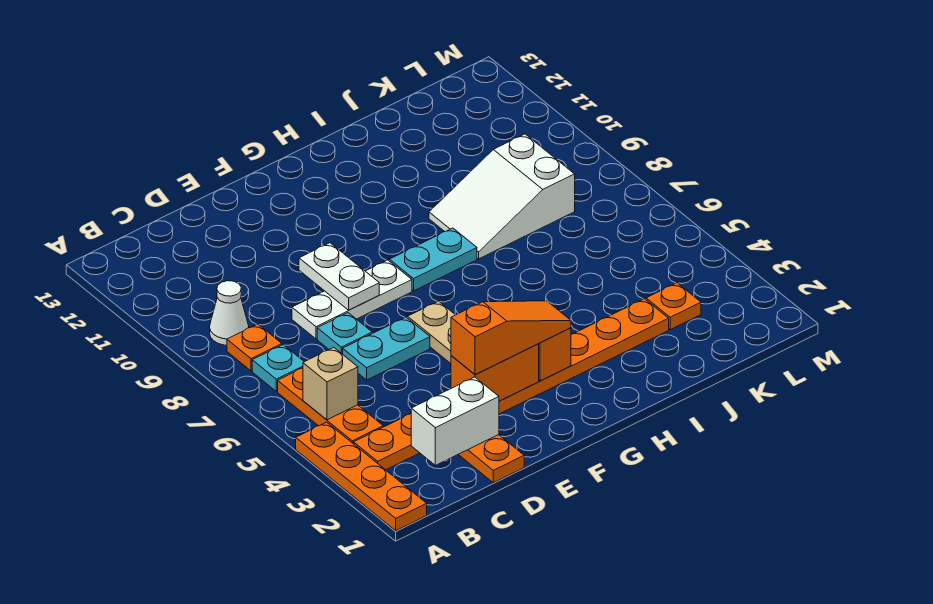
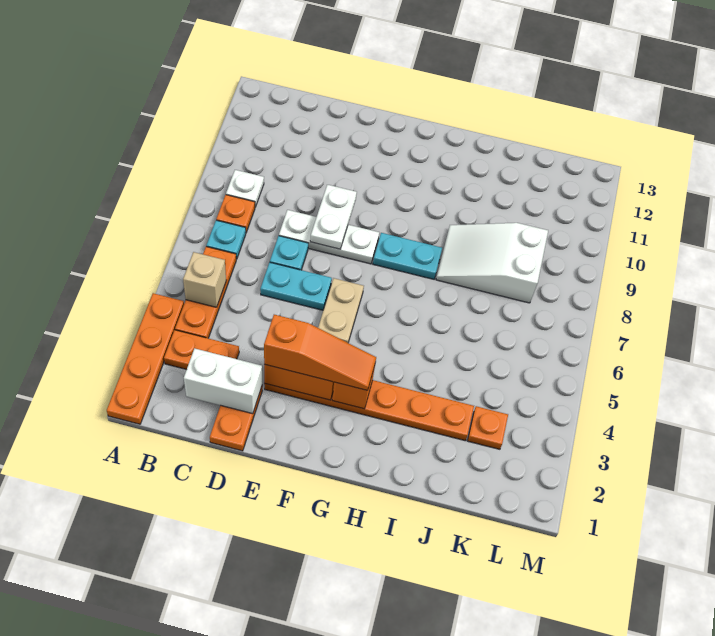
white 1x1 cone [210,281,249,345] -> white 1x1 plate [226,170,264,207]

